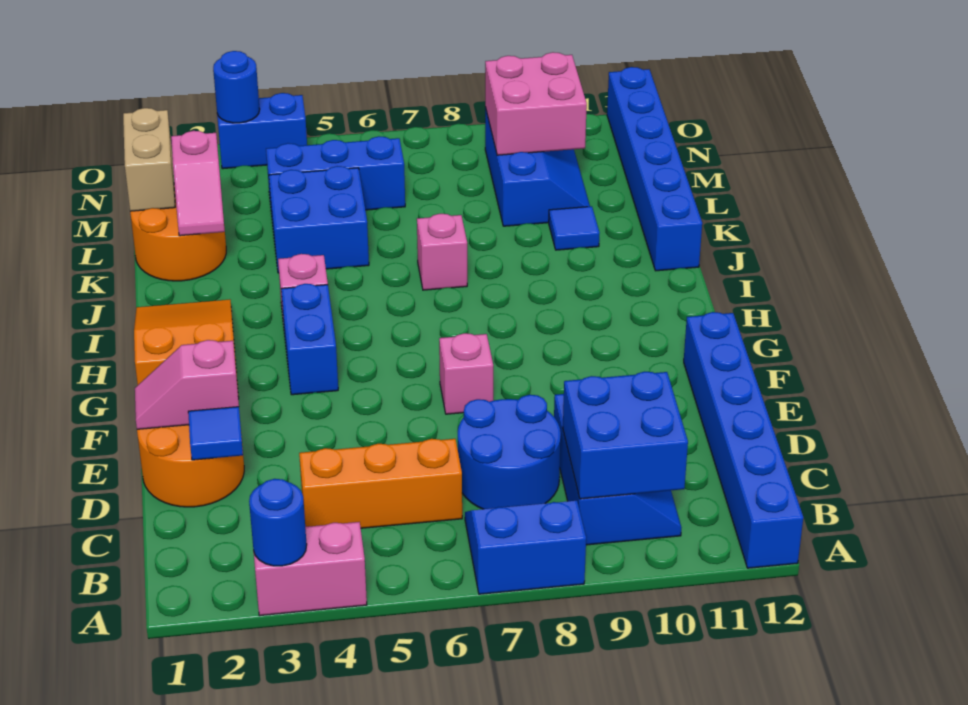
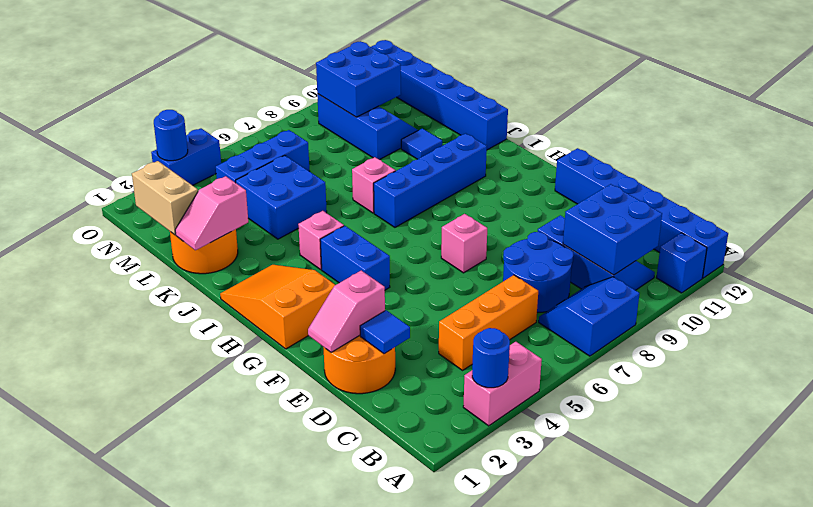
none -> blue 1x1 brick [656,233,707,293]
none -> blue 1x4 brick [374,133,487,227]
pink 1x2 slope [171,131,225,236] -> pink 1x2 slope turned to [175,176,248,250]
pink 2x2 brick [485,52,587,155] -> blue 2x2 brick [316,41,401,117]

